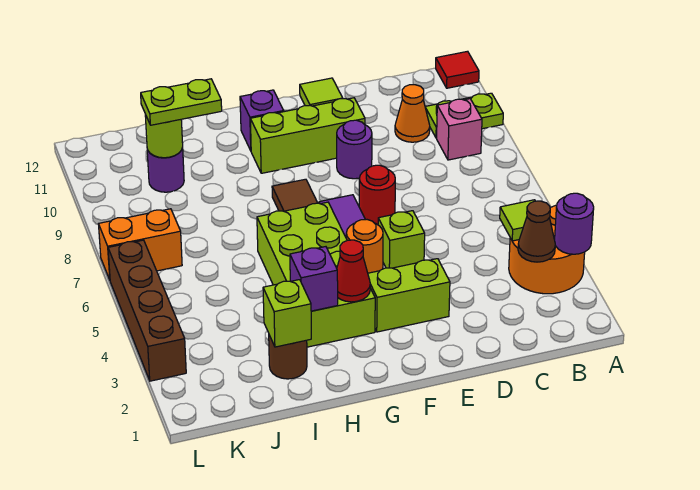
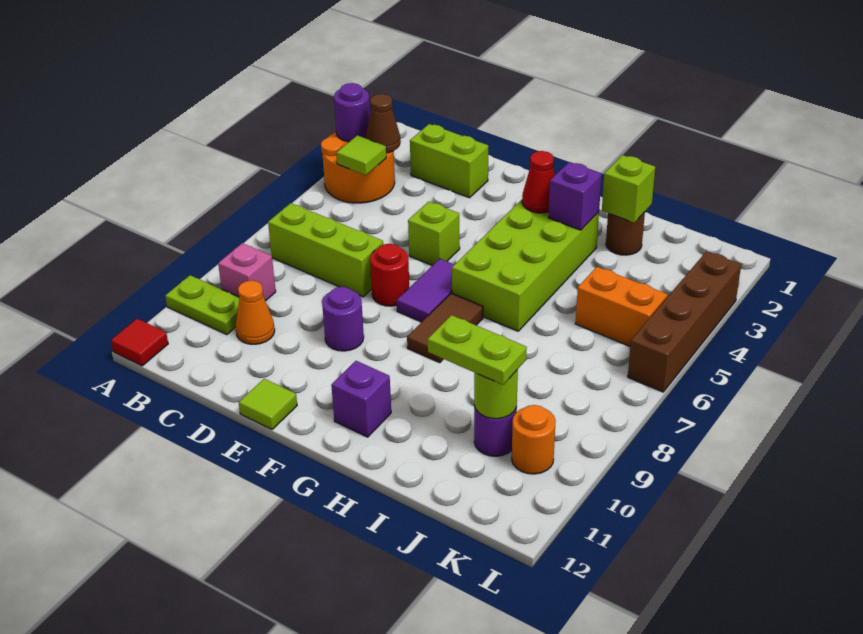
lime 1x2 brick [368,259,450,332] -> lime 1x2 brick moved to [410,124,488,198]
lime 1x3 brick [250,98,365,173] -> lime 1x3 brick moved to [268,203,383,297]
orange 1x1 round brick [346,220,383,273] -> orange 1x1 round brick moved to [512,405,556,474]
orange 1x2 brick [99,209,182,280] -> orange 1x2 brick moved to [575,267,668,346]

